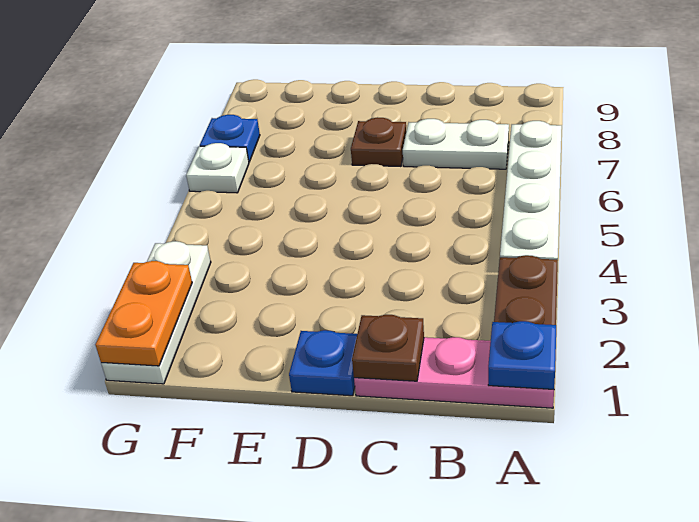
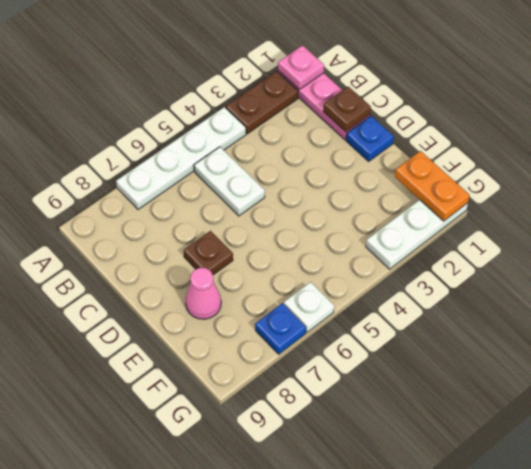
blue 1x1 plate [488,321,556,389] -> pink 1x1 plate [278,46,324,89]
white 1x2 plate [403,119,509,169] -> white 1x2 plate moved to [194,147,265,216]
none -> pink 1x1 cone [186,268,221,319]
orange 1x2 plate [95,261,192,366] -> orange 1x2 plate turned to [395,151,470,221]

